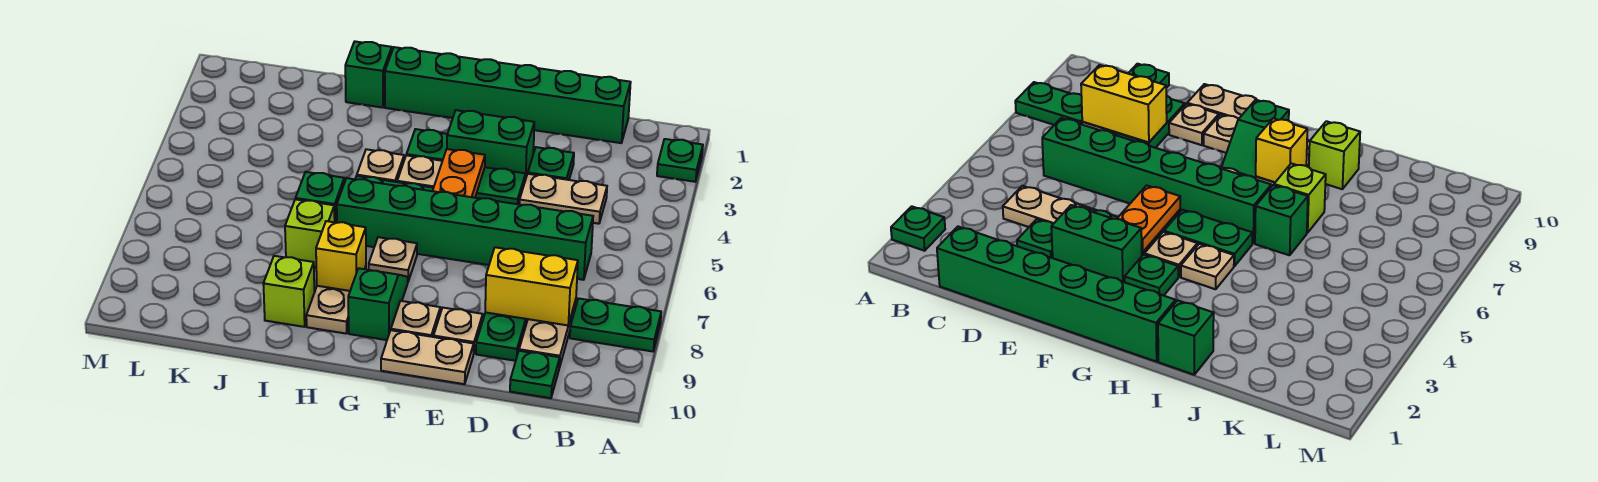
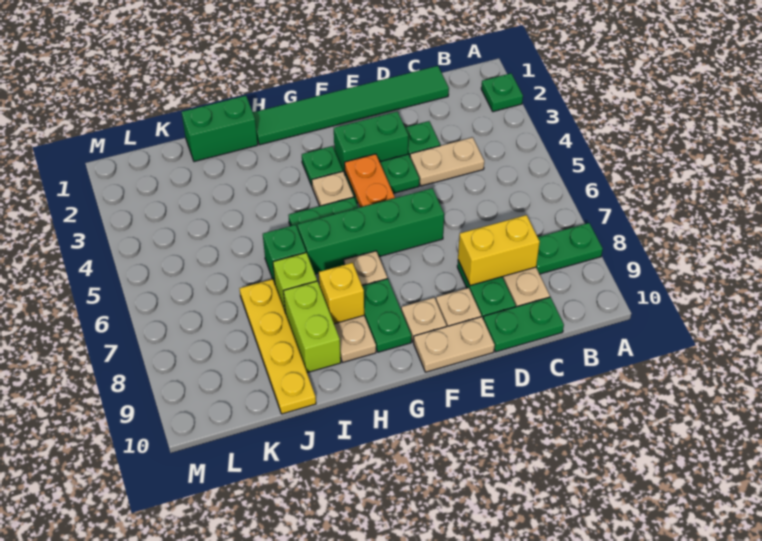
green 1x6 brick [385,47,631,143] -> green 1x6 tile [253,66,449,145]
green 1x6 brick [337,178,593,280] -> green 1x4 brick [298,188,444,274]
green 1x1 plate [510,351,560,398] -> green 1x2 plate [483,297,564,352]
green 1x2 slope [348,268,408,340] -> green 1x2 plate [362,279,411,352]
tan 1x1 plate [357,149,404,182] -> none
green 1x1 brick [345,41,392,108] -> green 1x2 brick [182,96,258,162]
lime 1x1 brick [263,256,314,327] -> lime 1x2 brick [284,281,341,373]
none -> yellow 1x4 plate [239,279,316,414]

